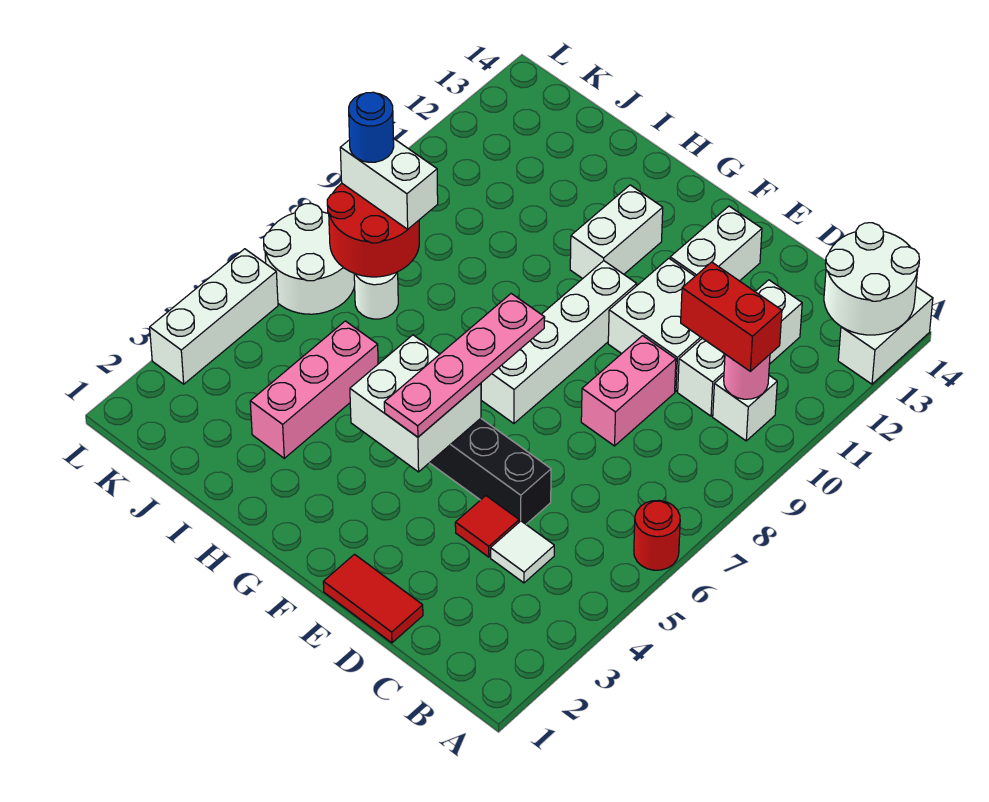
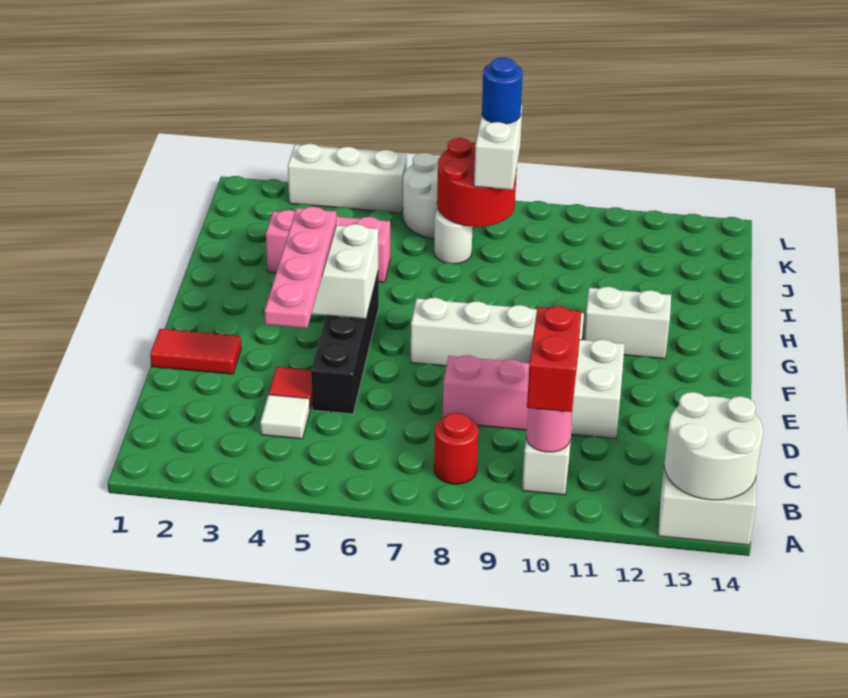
red 1x1 round brick [634,500,680,570] -> red 1x1 round brick moved to [434,413,478,484]
white 1x3 brick [678,280,802,416] -> none
red 1x2 tile [323,554,423,643] -> red 1x2 tile turned to [150,329,241,374]
white 1x2 brick [670,206,762,281] -> none
pink 1x4 plate [384,294,545,437] -> pink 1x4 plate turned to [264,207,336,328]

